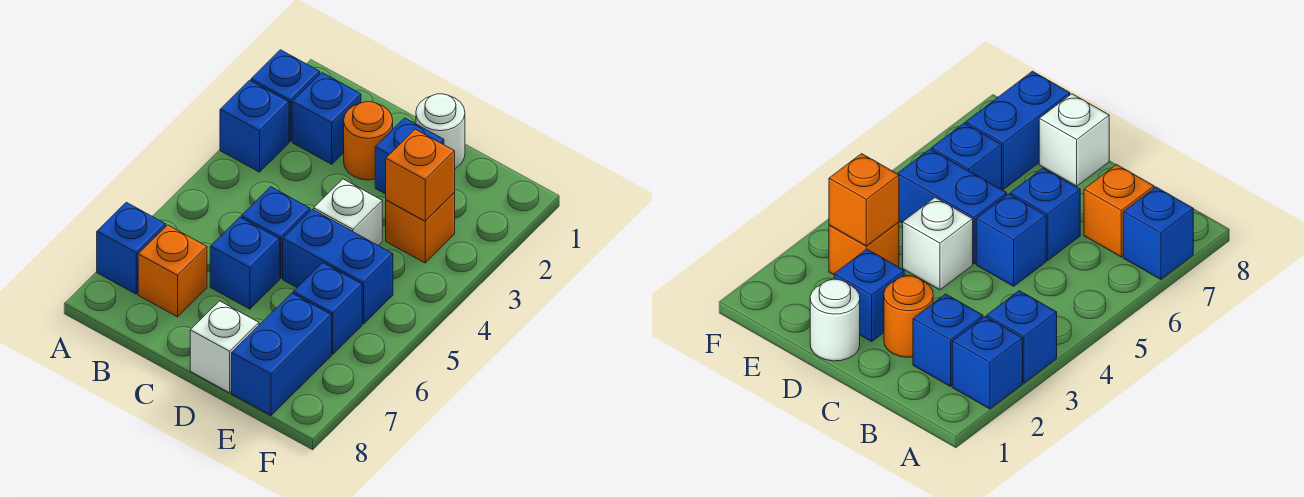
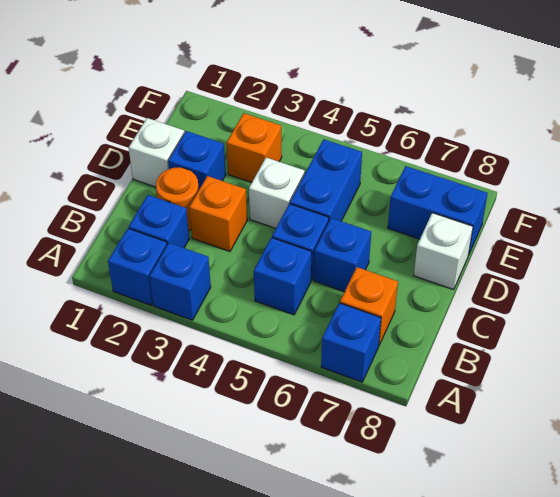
white 1x1 round brick [416,94,465,168] -> white 1x1 brick [129,118,184,187]
orange 1x1 brick [386,129,455,221] -> orange 1x1 brick moved to [189,176,247,251]
blue 1x1 brick [293,263,362,354] -> blue 1x1 brick moved to [254,238,312,315]

